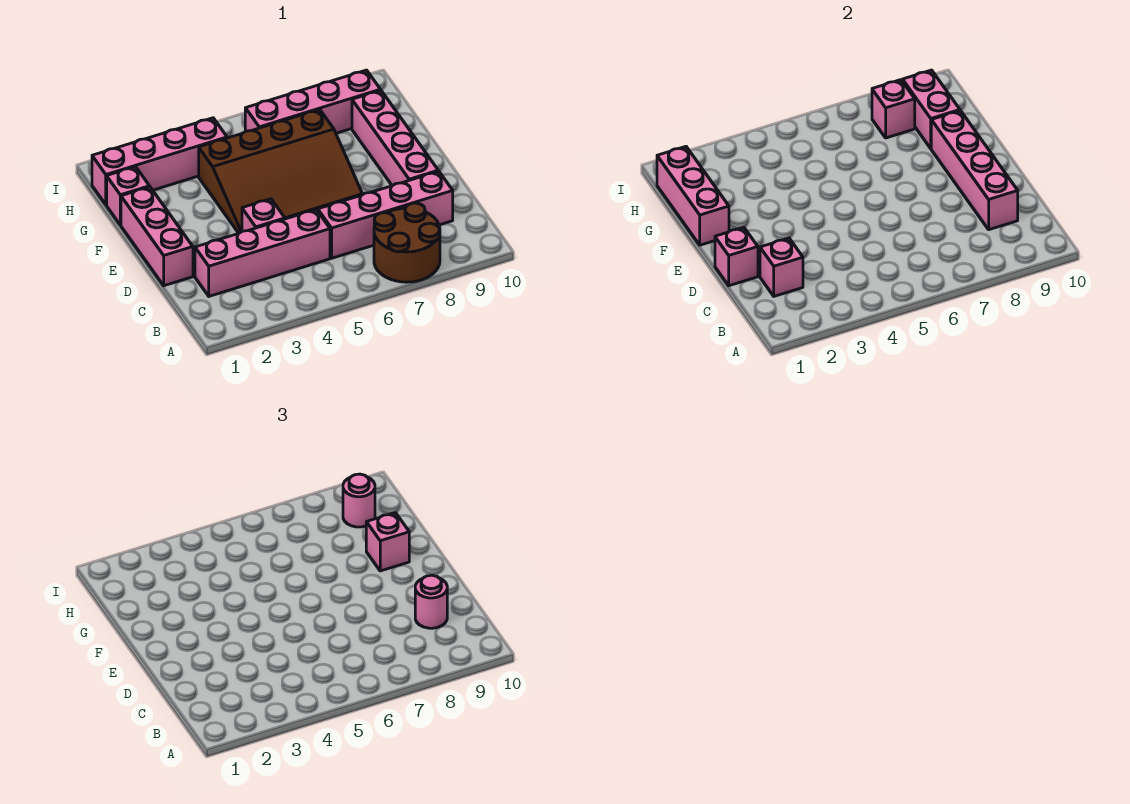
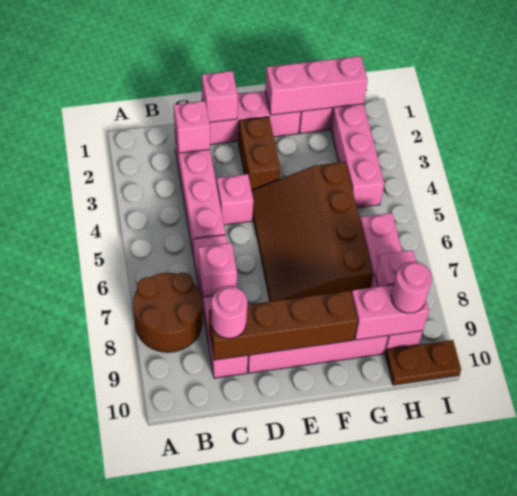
pink 1x4 brick [931,111,1018,230] -> brown 1x4 brick [209,291,358,360]
none -> brown 1x2 brick [238,117,280,190]
pink 1x1 brick [366,513,409,571] -> pink 1x1 brick moved to [198,243,237,297]
none -> brown 1x2 plate [386,340,461,385]

